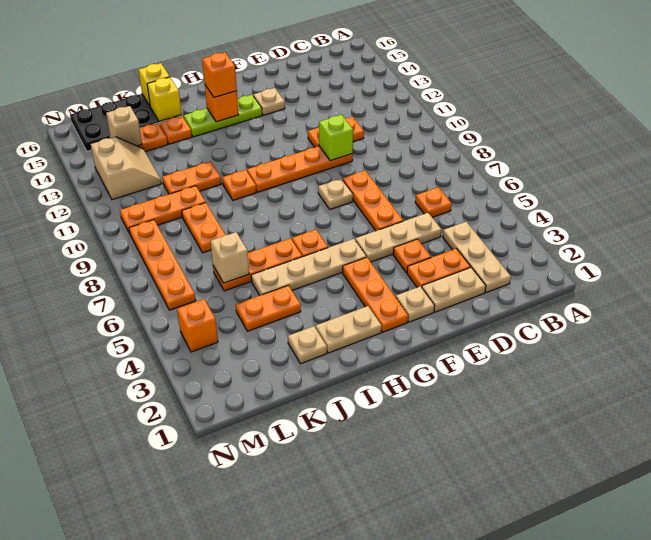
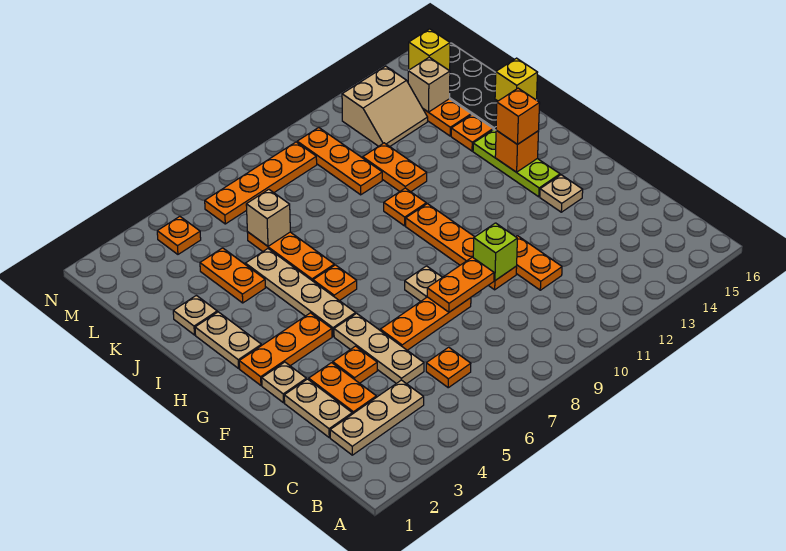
yellow 1x1 brick [147,77,182,121] -> yellow 1x1 brick moved to [409,29,450,70]
orange 1x2 plate [182,203,225,253] -> orange 1x2 plate moved to [427,257,494,312]
orange 1x1 brick [177,299,218,352] -> orange 1x1 plate [157,216,201,254]

